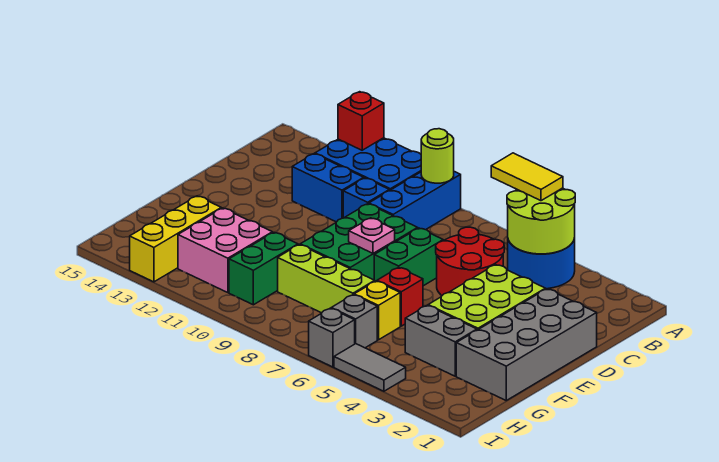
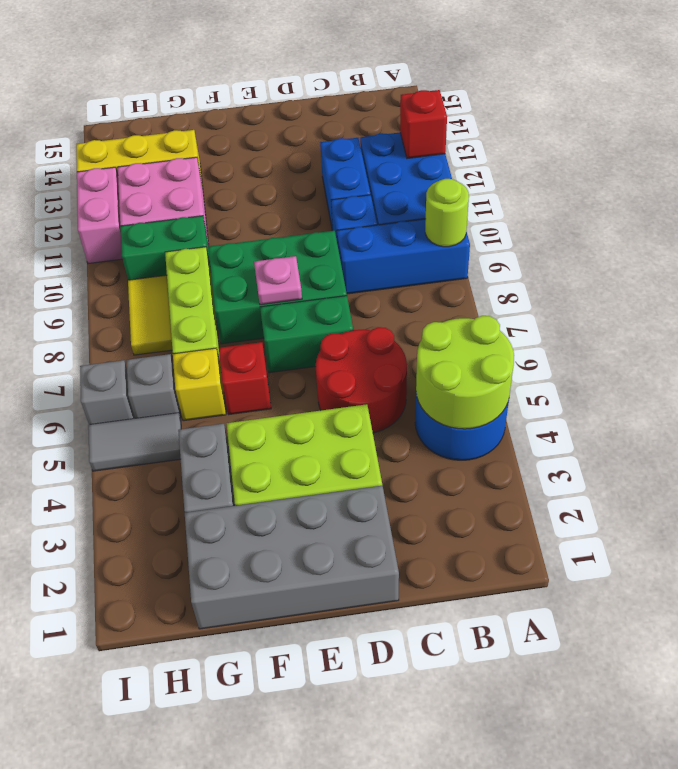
yellow 1x2 tile [491,153,563,201] -> yellow 1x2 tile moved to [128,275,172,355]
grey 1x2 tile [334,344,406,391] -> grey 1x2 tile turned to [88,413,181,471]
none -> pink 1x2 brick [77,167,122,264]

